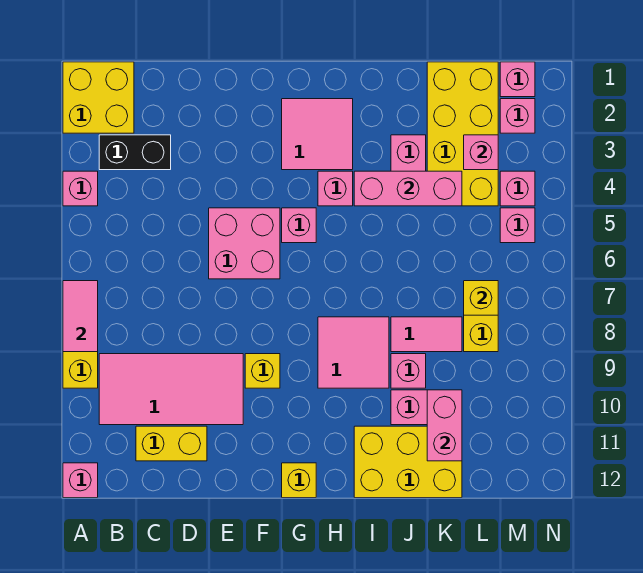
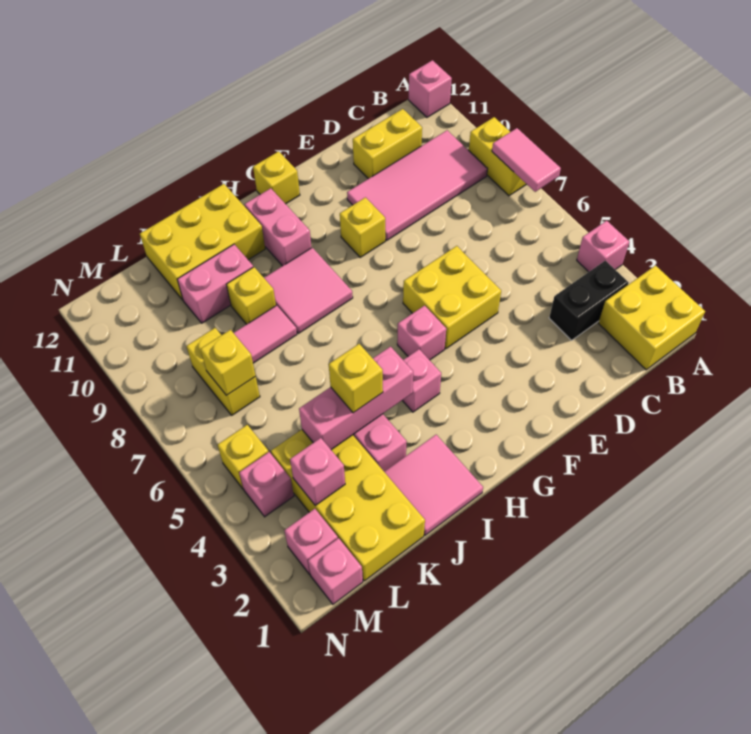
pink 2x2 brick [209,208,280,279] -> yellow 2x2 brick [403,246,501,349]
pink 2x2 tile [282,99,353,170] -> pink 2x2 tile moved to [384,435,483,535]
none -> yellow 1x1 brick [329,344,383,413]
pink 1x1 brick [391,354,426,388] -> yellow 1x1 brick [227,267,276,324]
pink 1x2 brick [427,390,462,461] -> pink 1x2 brick moved to [245,188,311,266]
pink 1x1 brick [500,208,535,243] -> yellow 1x1 brick [217,425,269,489]

